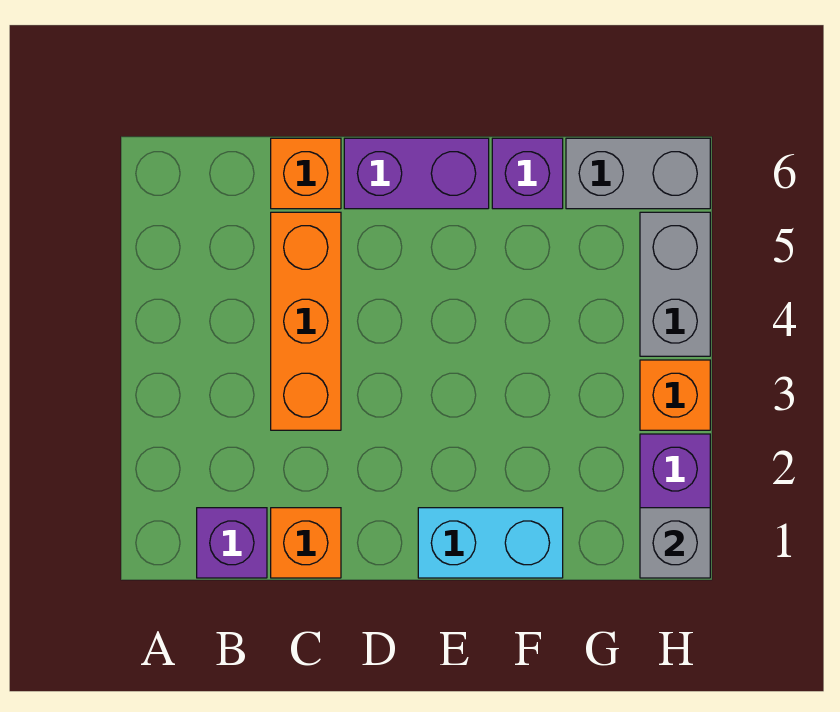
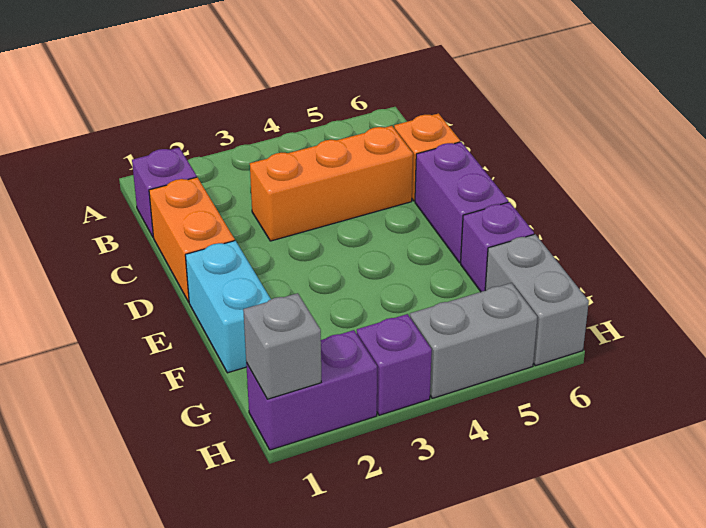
orange 1x1 brick [271,508,341,578] -> orange 1x2 brick [149,177,235,302]
orange 1x1 brick [640,360,710,430] -> purple 1x1 brick [357,314,432,415]

